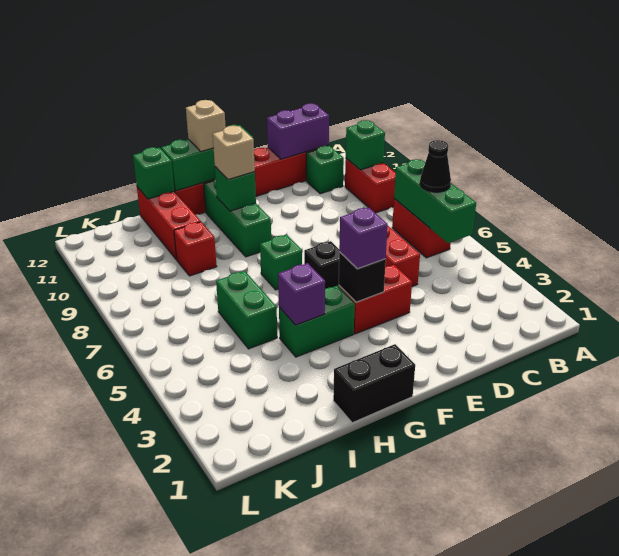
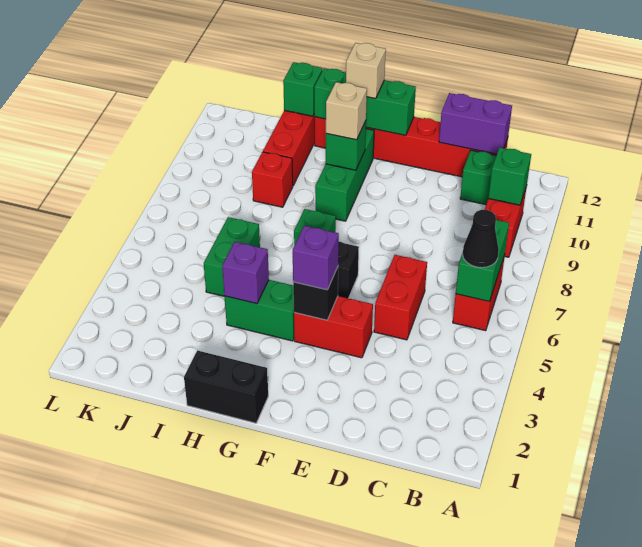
green 1x3 brick [394,159,476,243] -> green 1x2 brick [456,220,509,301]

